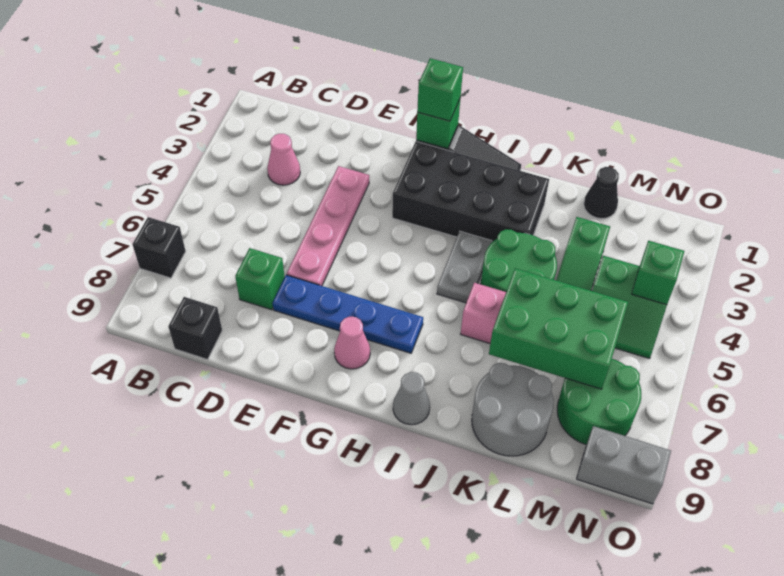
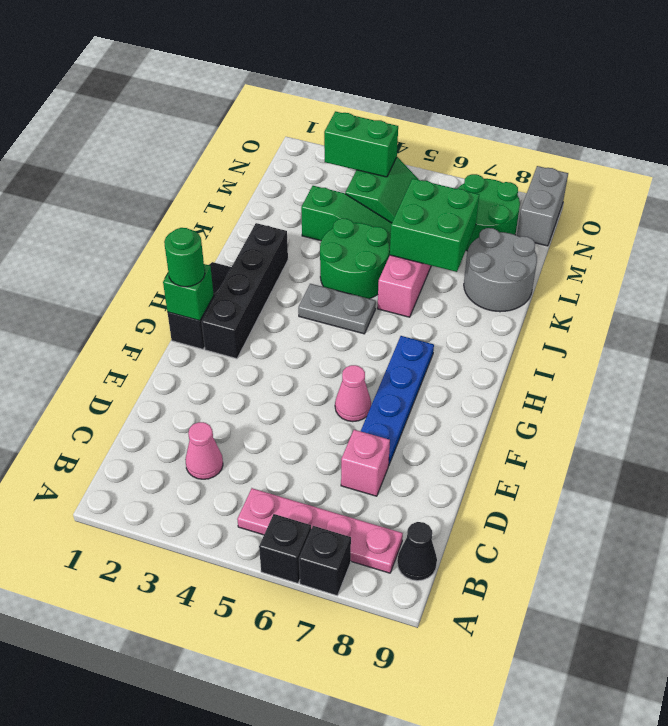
black 1x1 brick [168,297,222,359] -> black 1x1 brick moved to [259,514,311,583]
green 1x1 brick [235,248,285,310] -> pink 1x1 brick [341,430,390,496]
pink 1x4 plate [287,166,369,286] -> pink 1x4 plate moved to [237,488,403,573]
green 1x1 brick [417,58,463,121] -> green 1x1 round brick [164,228,205,287]
black 2x4 brick [392,142,549,242] -> black 1x4 brick [202,223,288,359]
pink 1x1 cone [334,317,370,369] -> pink 1x1 cone moved to [335,365,371,422]
grey 1x1 cone [393,372,430,425] -> none
green 2x3 brick [489,268,628,389] -> green 2x2 brick [390,179,479,272]
black 1x1 cone [584,167,619,219] -> black 1x1 cone moved to [397,522,437,581]
green 1x1 brick [632,241,684,305] -> green 1x2 brick [324,111,398,177]

